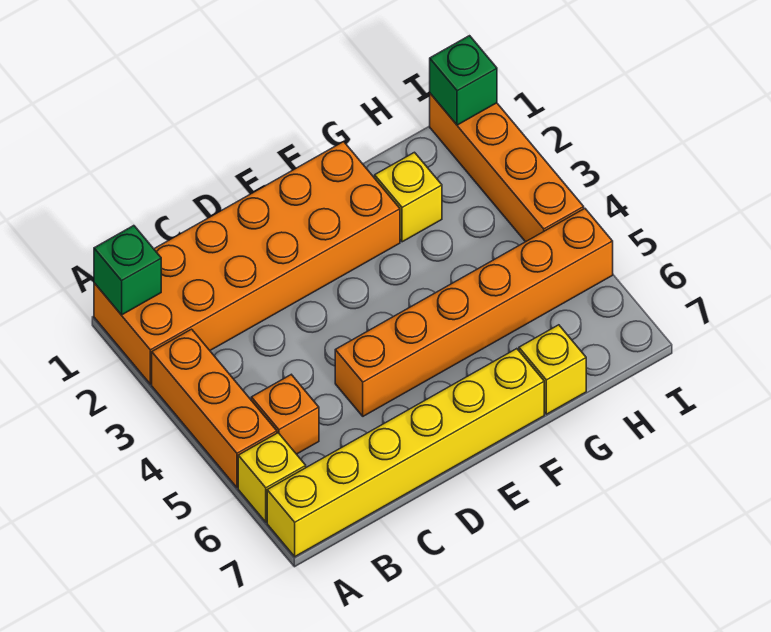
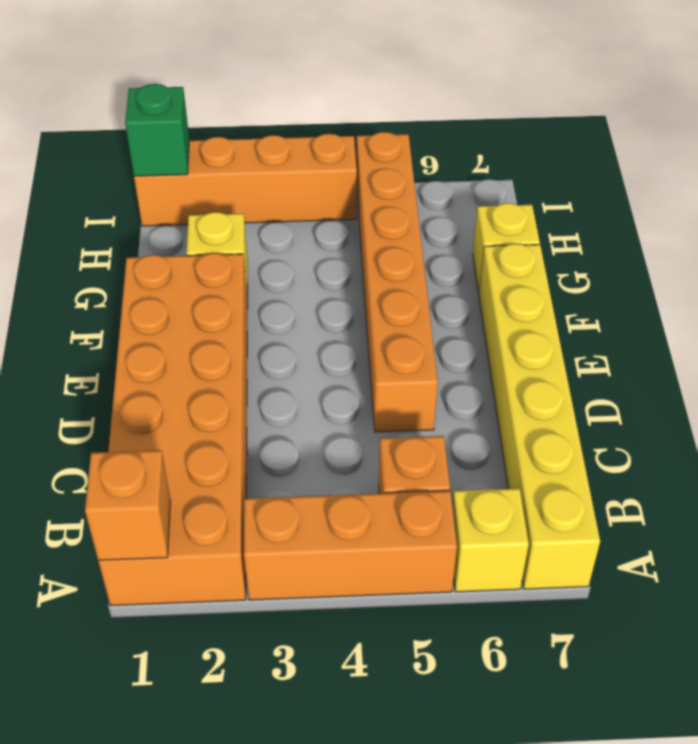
green 1x1 brick [94,226,161,315] -> orange 1x1 brick [85,450,171,561]

